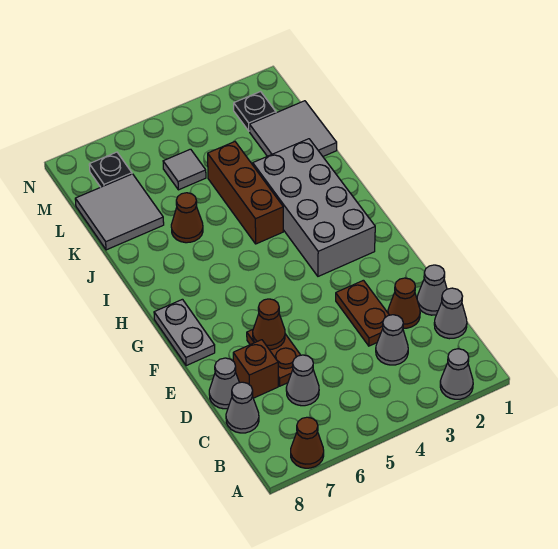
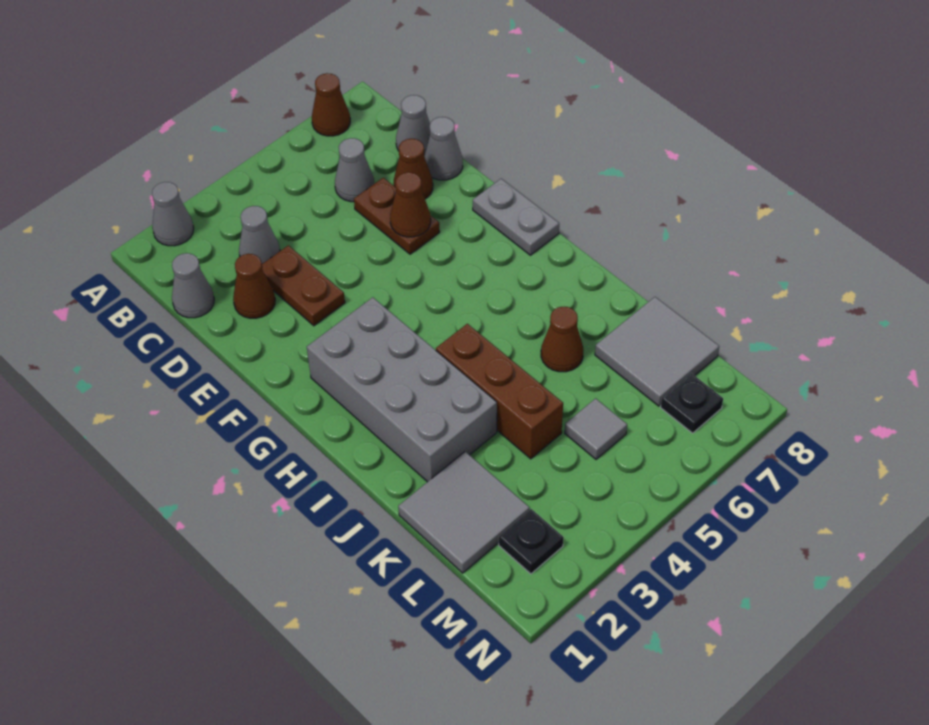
grey 1x1 cone [417,265,447,315] -> none
brown 1x1 brick [233,340,278,398] -> brown 1x1 cone [393,139,433,199]

